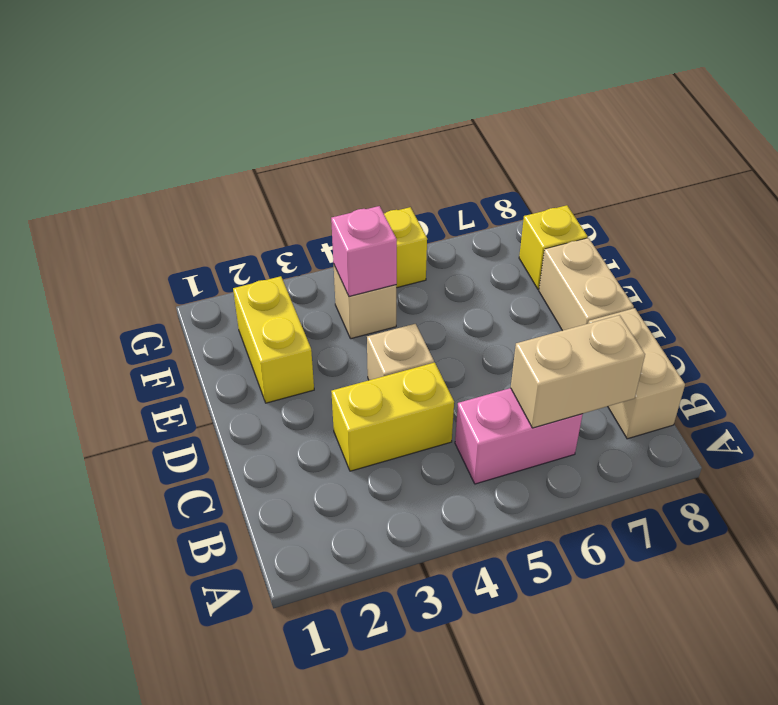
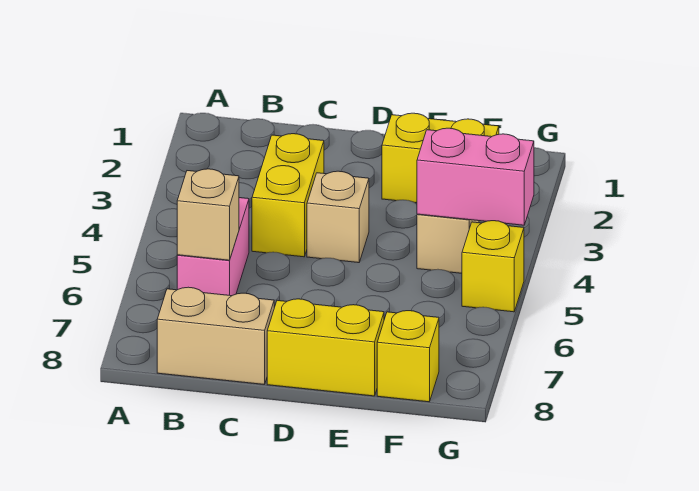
tan 1x2 brick [511,315,645,428] -> tan 1x1 brick [177,169,239,260]
tan 1x2 brick [539,238,634,331] -> yellow 1x2 brick [267,299,384,396]
pink 1x1 brick [331,206,397,297] -> pink 1x2 brick [417,128,534,225]

